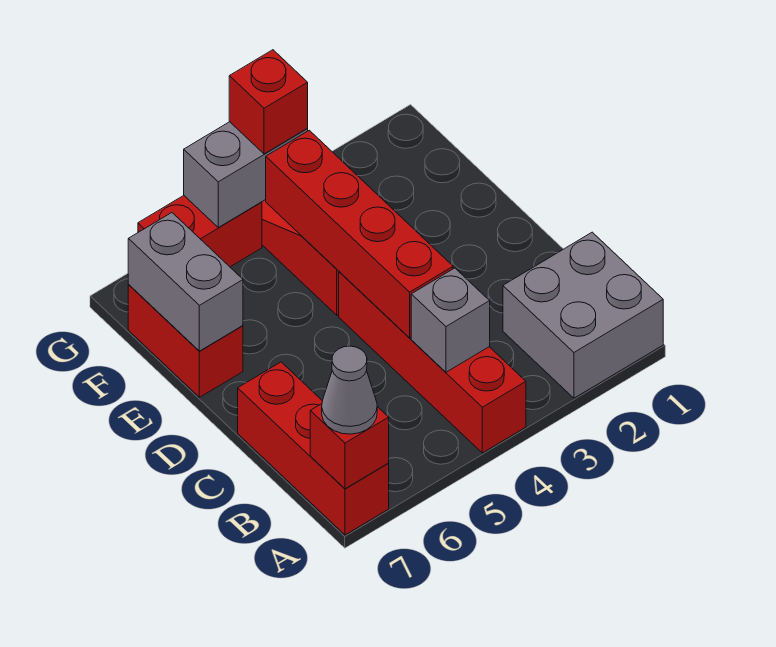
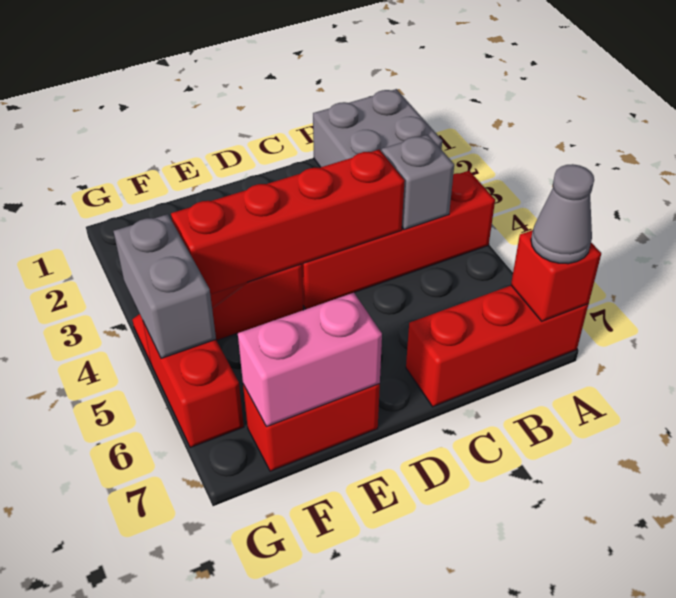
grey 1x2 brick [128,213,243,351] -> pink 1x2 brick [238,293,382,427]
red 1x1 brick [229,50,308,154] -> none

